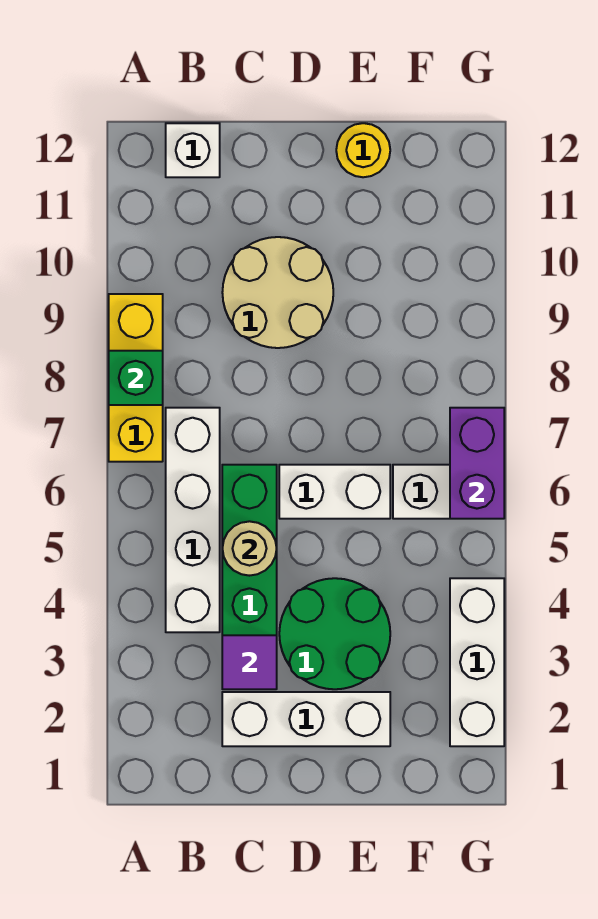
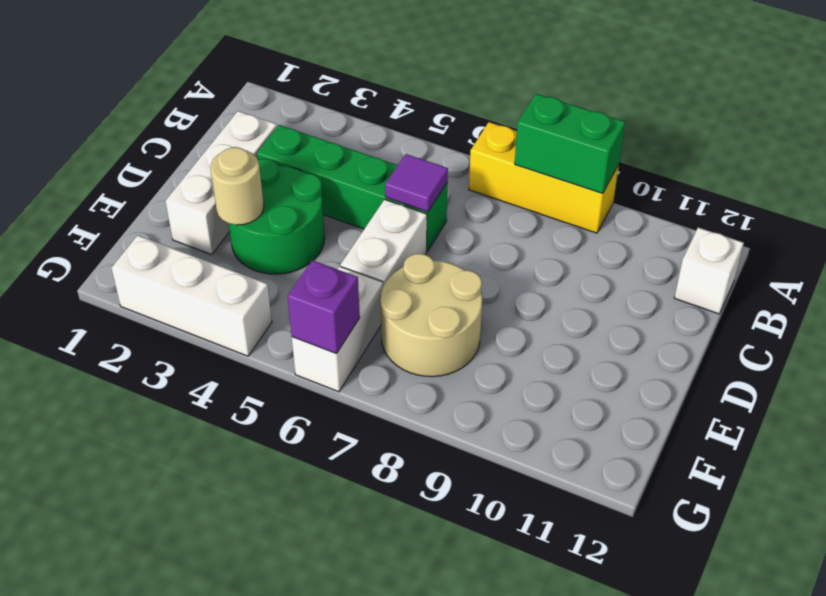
green 1x1 brick [109,351,163,405] -> green 1x2 brick [515,94,625,194]
white 1x4 brick [166,408,220,632] -> none
purple 1x1 tile [222,635,277,689] -> purple 1x1 tile moved to [385,154,448,212]
tan 1x1 round brick [222,521,277,576] -> tan 1x1 round brick moved to [211,147,264,225]
tan 2x2 round brick [222,237,333,348] -> tan 2x2 round brick moved to [381,254,482,377]
yellow 1x1 round brick [336,123,390,177] -> none
purple 1x2 brick [450,408,504,519] -> purple 1x1 brick [287,260,360,354]

